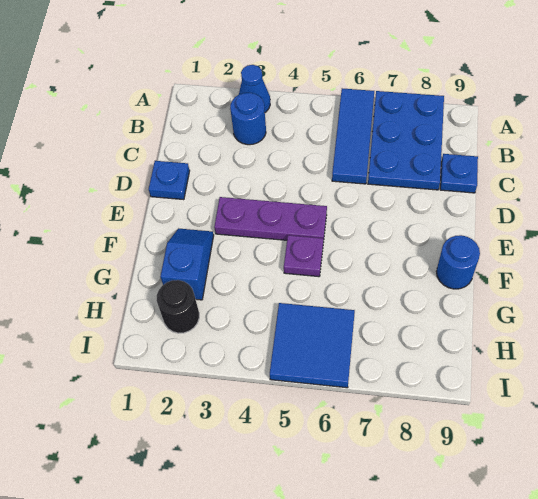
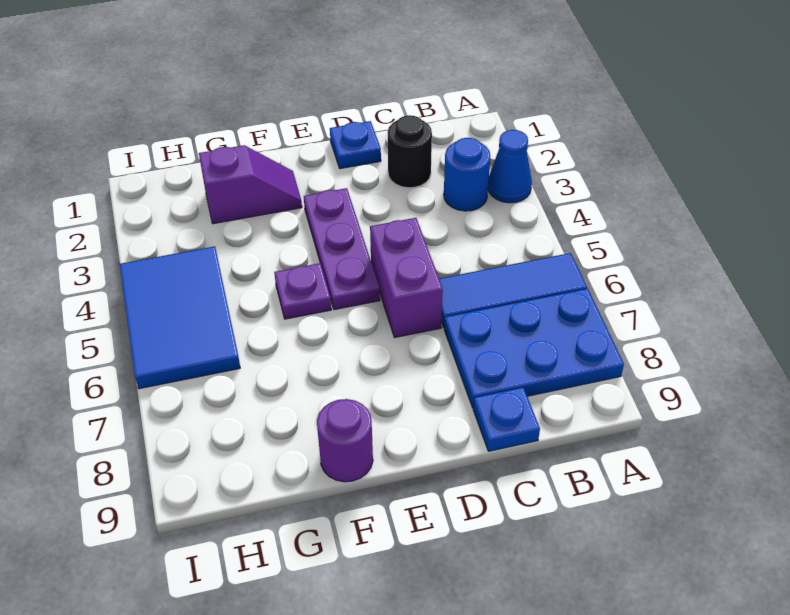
none -> purple 1x2 brick [370,218,443,337]
blue 1x2 slope [160,228,214,300] -> purple 1x2 slope [199,145,302,224]
blue 1x1 round brick [436,235,480,289] -> purple 1x1 round brick [317,399,373,482]
black 1x1 round brick [156,280,199,333] -> black 1x1 round brick moved to [388,115,432,188]
blue 2x2 tile [270,303,355,388] -> blue 2x3 tile [120,246,240,389]

